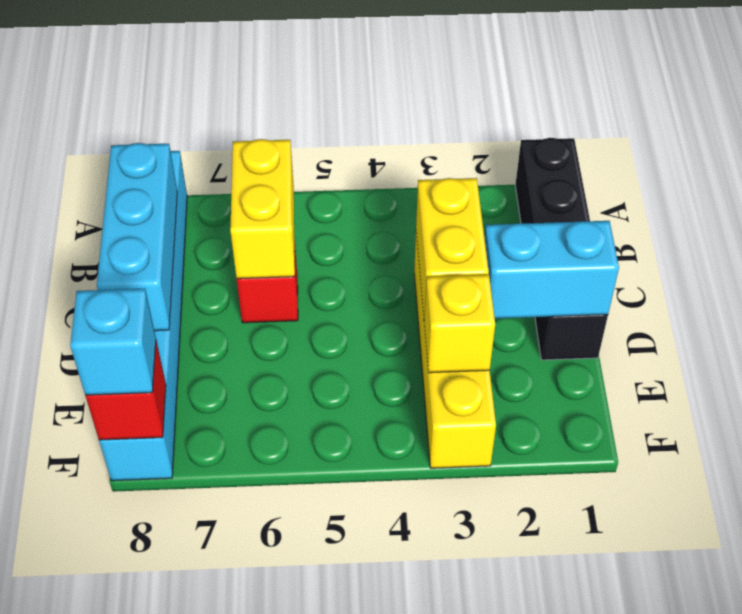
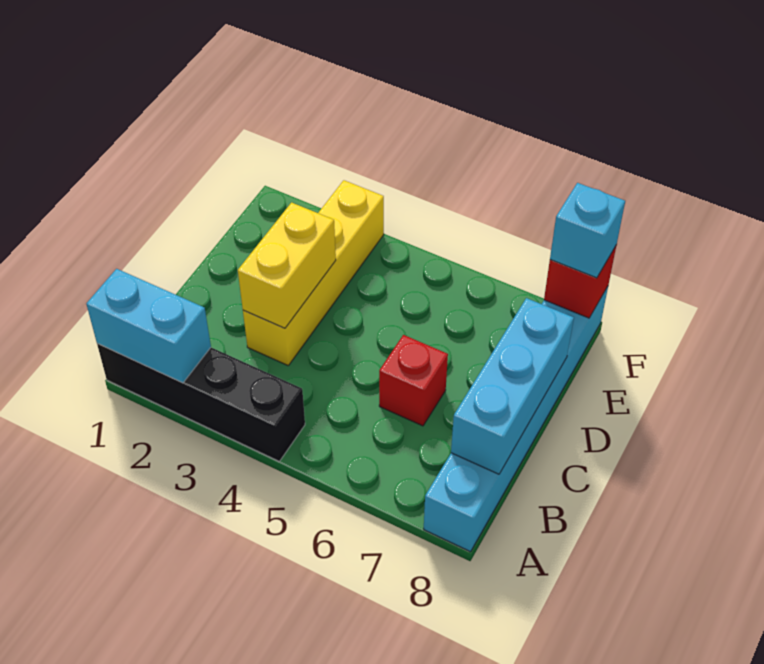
black 1x4 brick [515,138,608,360] -> black 1x4 brick turned to [97,343,305,461]
yellow 1x2 brick [230,139,295,279] -> none
cyan 1x2 brick [485,221,619,319] -> cyan 1x2 brick moved to [86,269,211,383]
yellow 1x1 brick [424,274,495,373] -> none

